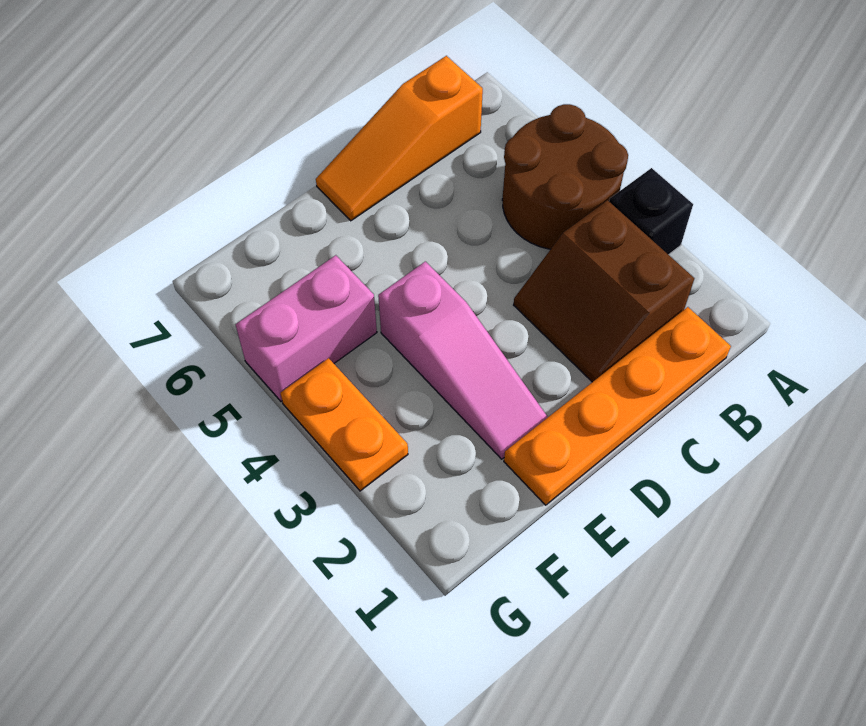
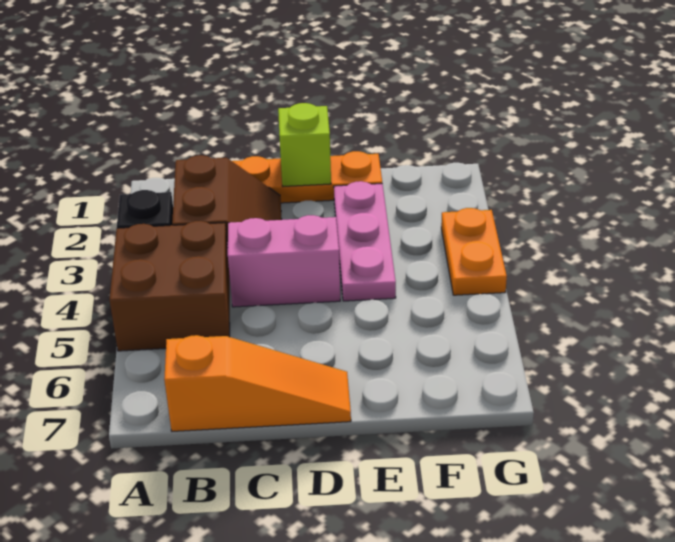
brown 2x2 round brick [502,104,628,249] -> brown 2x2 brick [109,221,230,351]
none -> lime 1x1 brick [278,103,331,186]
pink 1x3 slope [378,261,548,459] -> pink 1x3 plate [334,181,396,301]
pink 1x2 brick [236,255,377,402] -> pink 1x2 brick moved to [228,215,340,307]

